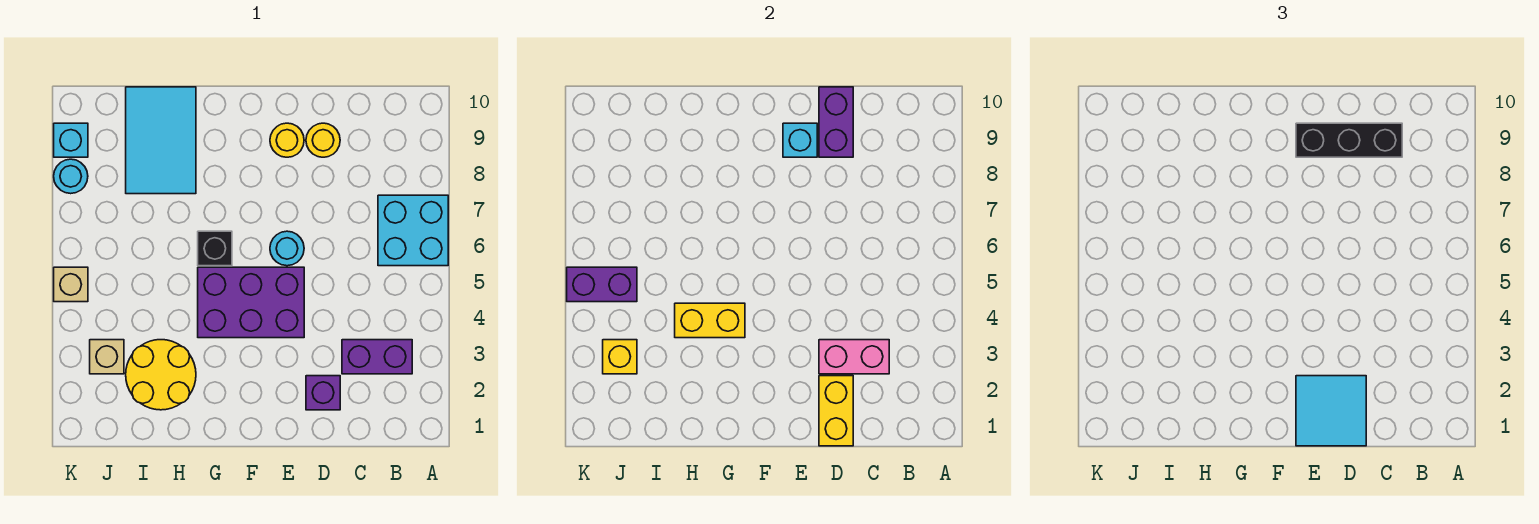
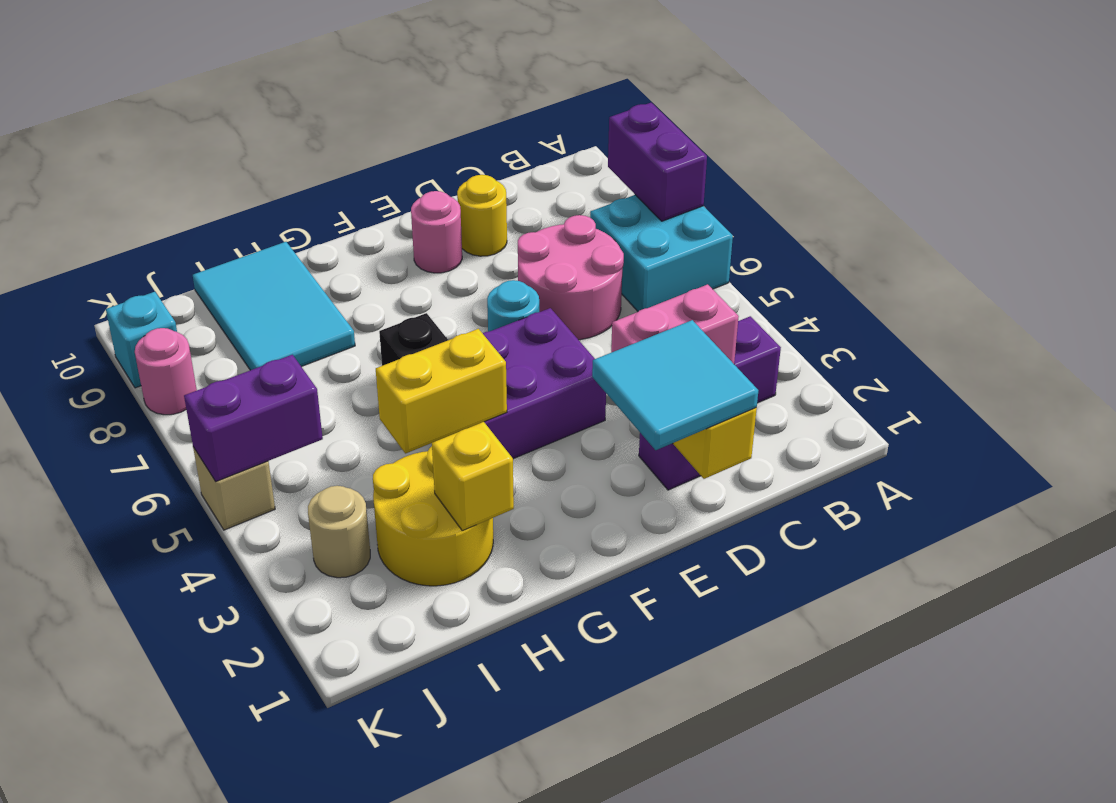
none -> pink 2x2 round brick [518,215,624,340]
black 1x3 brick [1296,123,1402,157] -> none
purple 1x2 brick [819,87,853,157] -> purple 1x2 brick moved to [608,103,707,221]
yellow 1x1 round brick [270,123,304,157] -> pink 1x1 round brick [411,191,462,273]
cyan 1x1 brick [783,123,817,157] -> none
tan 1x1 brick [90,340,124,374] -> tan 1x1 round brick [308,486,370,578]
yellow 1x1 brick [603,340,637,374] -> yellow 1x1 brick moved to [432,422,514,531]
cyan 1x1 round brick [54,159,88,194] -> pink 1x1 round brick [135,328,197,415]

